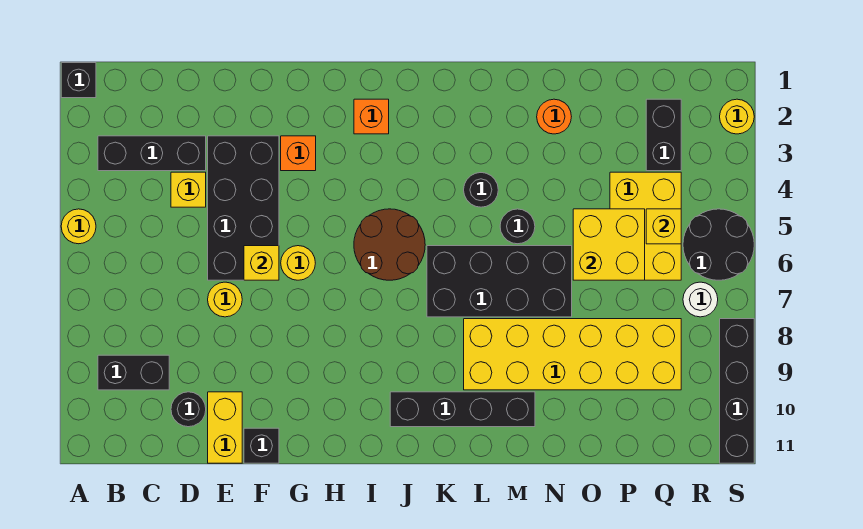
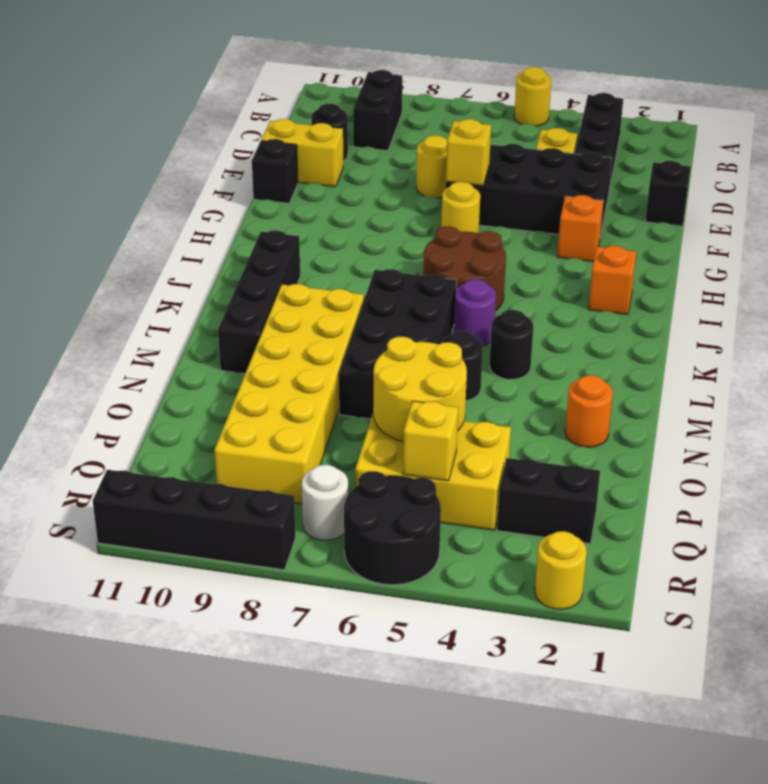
black 1x1 brick [61,63,96,98] -> black 1x1 brick moved to [645,161,691,226]
none -> purple 1x1 round brick [454,279,496,346]
yellow 2x2 brick [573,209,645,280] -> yellow 2x2 round brick [373,337,467,442]

